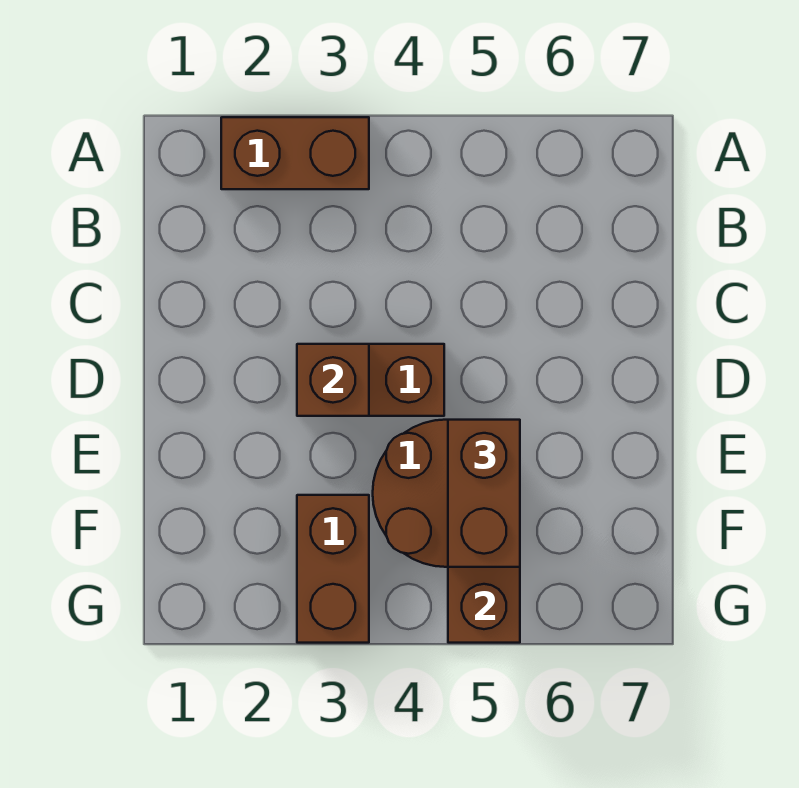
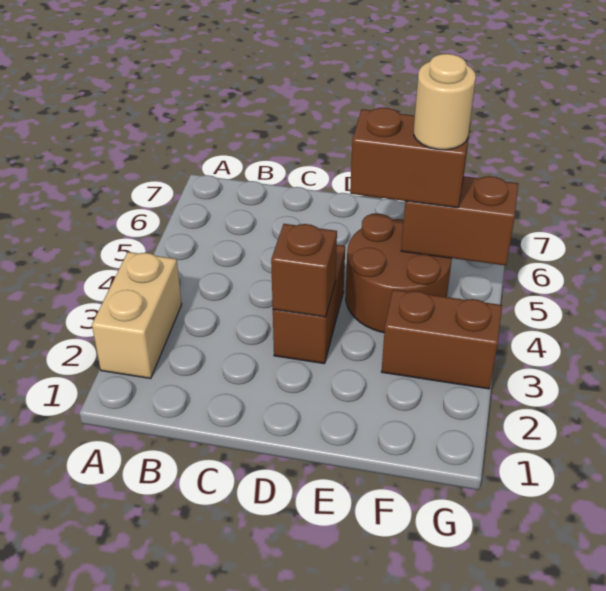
brown 1x2 brick [221,117,369,189] -> tan 1x2 brick [92,252,182,379]
none -> tan 1x1 round brick [414,54,476,150]

